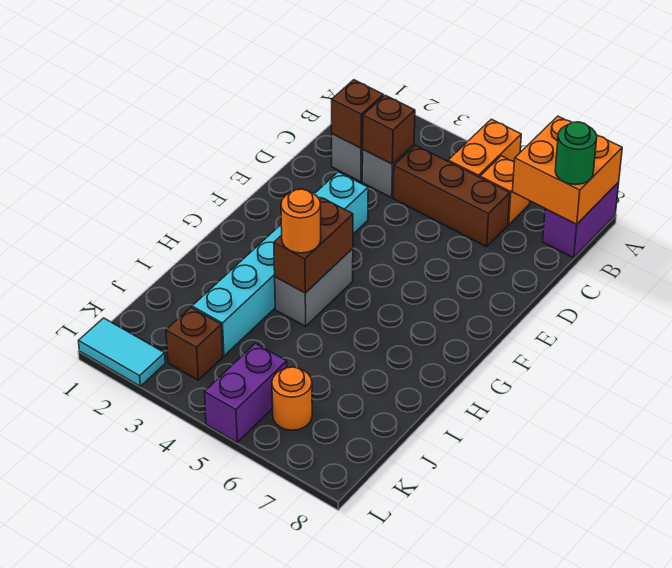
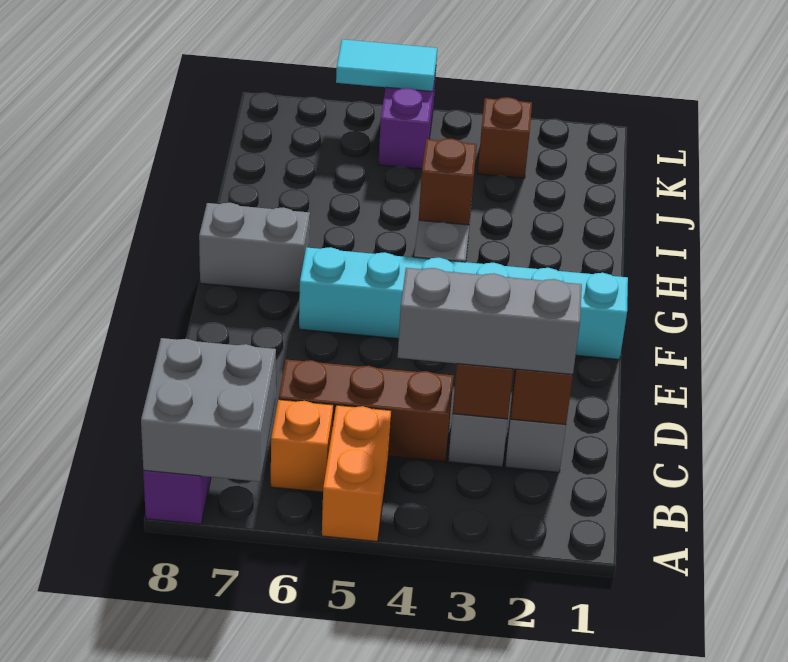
orange 2x2 brick [513,116,622,224] -> grey 2x2 brick [141,338,276,482]
green 1x1 round brick [555,122,597,185] -> none
none -> grey 1x3 brick [398,268,582,374]
cyan 1x6 brick [192,172,368,356] -> cyan 1x6 brick turned to [299,247,628,359]
brown 1x2 brick [274,198,353,293] -> brown 1x1 brick [419,138,477,225]
none -> grey 1x2 brick [199,203,310,293]
orange 1x1 round brick [281,189,321,253] -> none
orange 1x1 round brick [272,367,312,430] -> none
cyan 1x2 tile [79,318,165,386] -> cyan 1x2 tile moved to [336,39,437,92]

